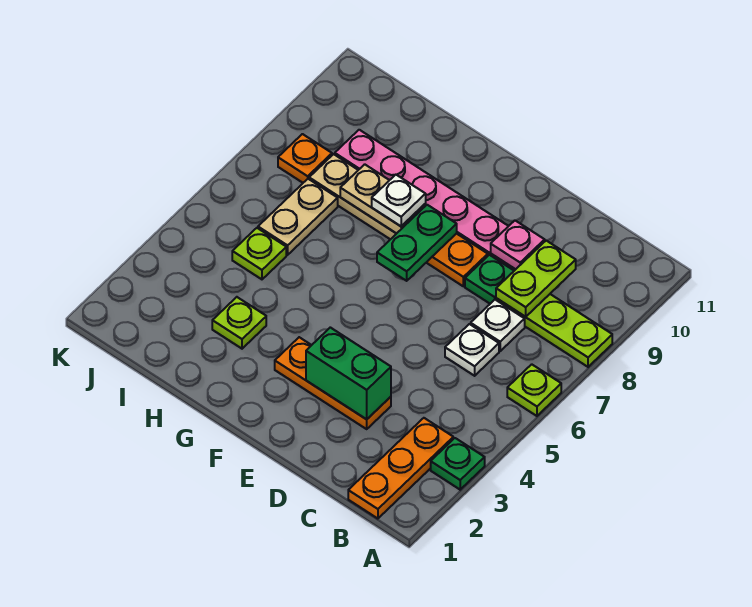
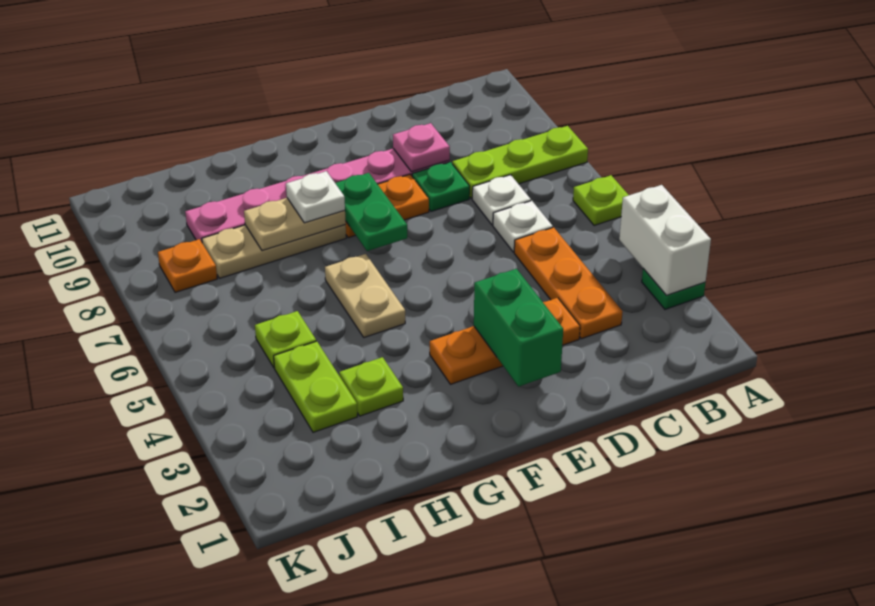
none -> white 1x2 brick [619,185,711,295]
orange 1x3 plate [348,418,453,519] -> orange 1x3 plate moved to [514,227,623,339]
lime 1x2 plate [496,241,576,317] -> lime 1x2 plate moved to [274,341,357,432]
green 1x2 brick [306,327,391,419] -> green 1x2 brick turned to [474,269,563,387]
tan 1x2 plate [258,179,338,255] -> tan 1x2 plate moved to [325,254,405,337]

